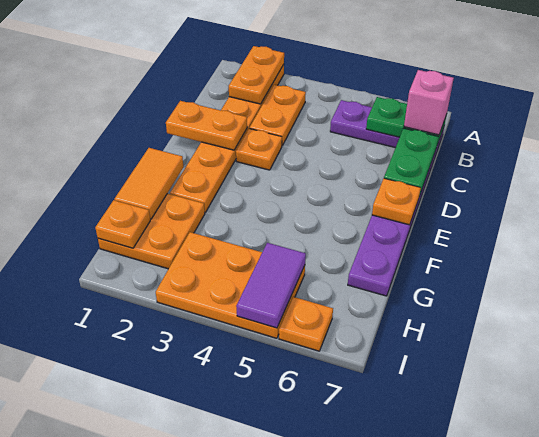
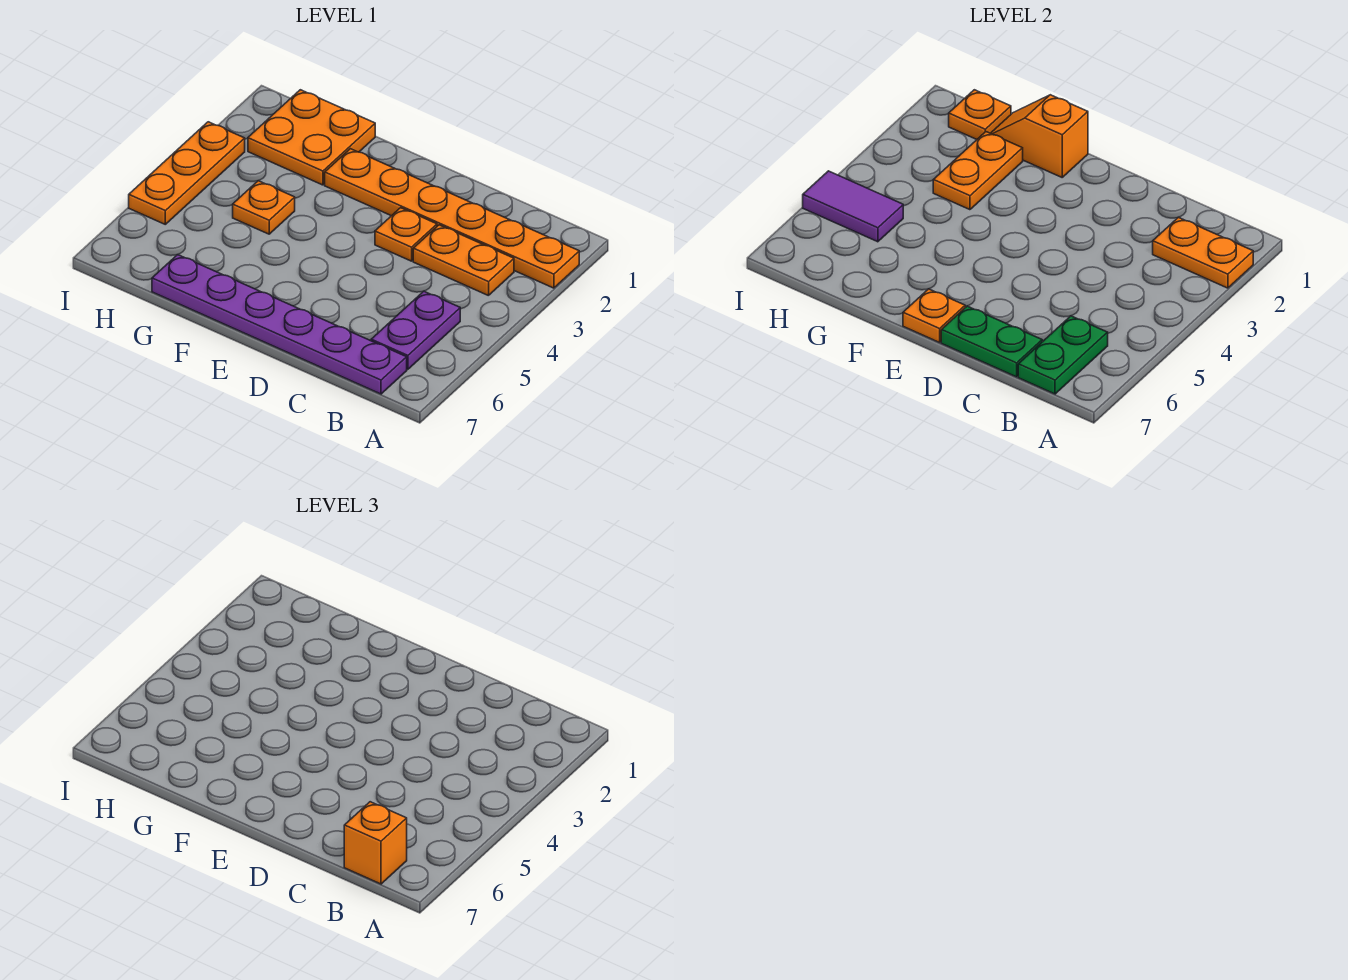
pink 1x1 brick [404,70,454,135] -> orange 1x1 brick [344,802,407,884]
orange 1x2 plate [166,101,247,150] -> orange 1x2 plate moved to [933,132,1023,210]
orange 1x2 tile [115,148,183,219] -> orange 1x2 slope [991,95,1088,177]
orange 2x3 plate [156,232,305,338] -> orange 1x3 plate [129,122,245,224]
orange 1x1 plate [279,297,333,351] -> orange 1x1 plate moved to [233,181,295,234]

